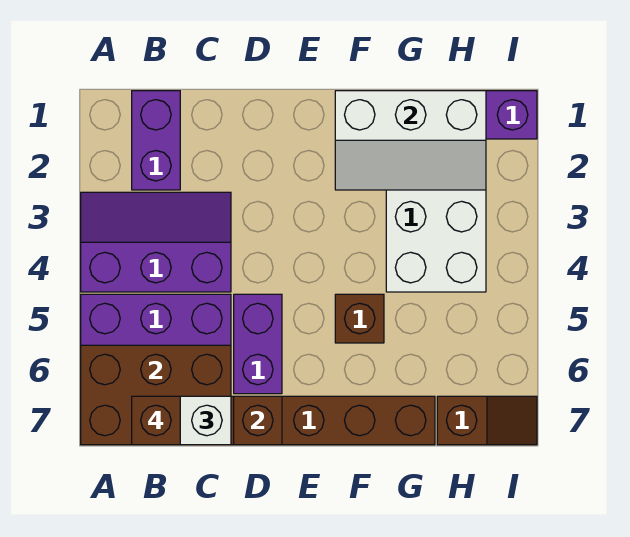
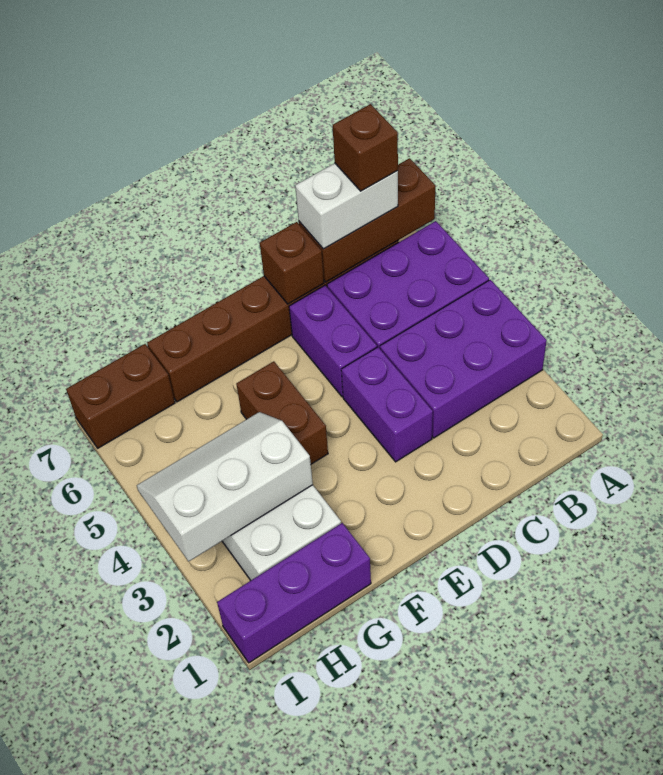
purple 2x3 slope [81,192,231,292] -> purple 2x3 brick [380,280,547,438]
brown 2x3 brick [81,345,231,445] -> brown 1x3 brick [299,158,435,282]
purple 1x2 brick [132,91,180,190] -> purple 1x2 brick moved to [341,347,433,462]
white 2x3 slope [335,91,486,190] -> white 2x3 slope moved to [137,412,313,561]
brown 1x1 brick [335,294,384,343] -> brown 1x2 brick [236,361,328,464]
brown 1x2 slope [437,396,537,445] -> brown 1x2 brick [66,344,175,448]

